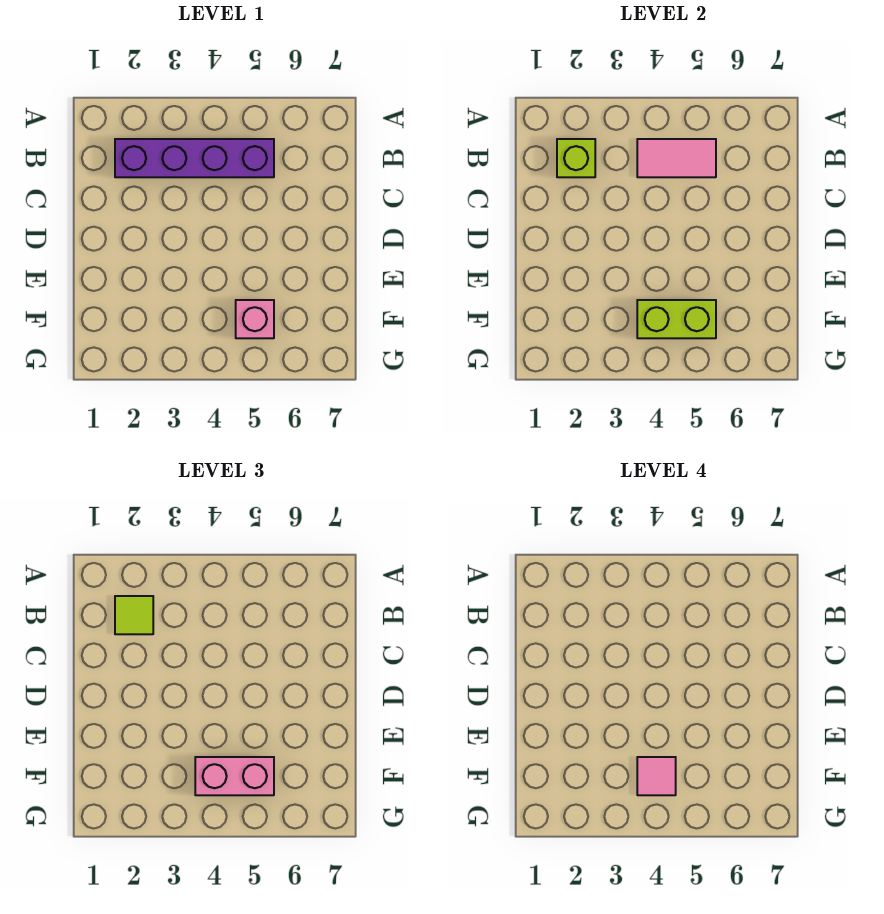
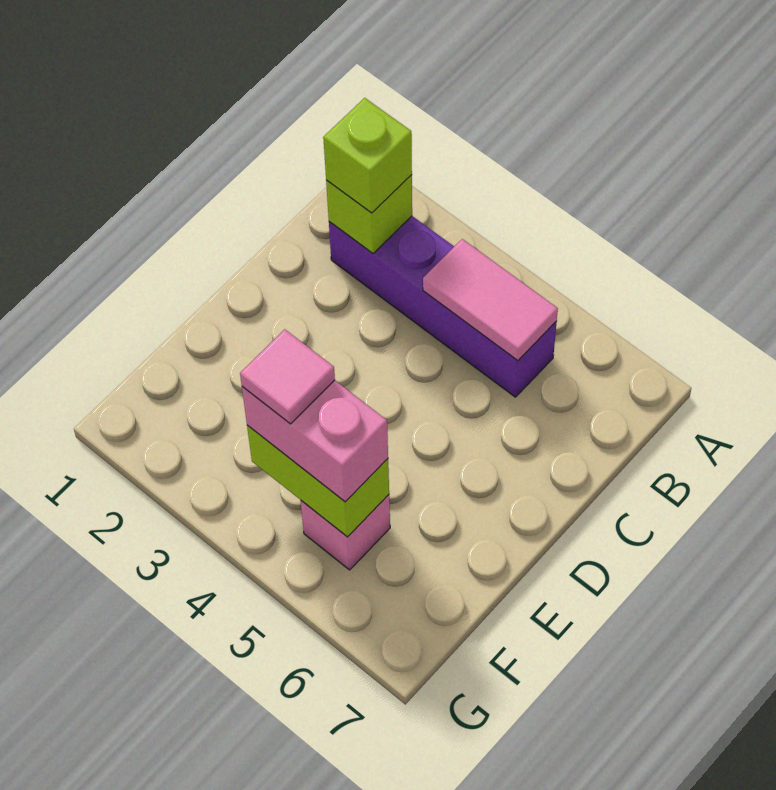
lime 1x1 tile [115,596,153,634] -> lime 1x1 brick [323,98,412,213]

